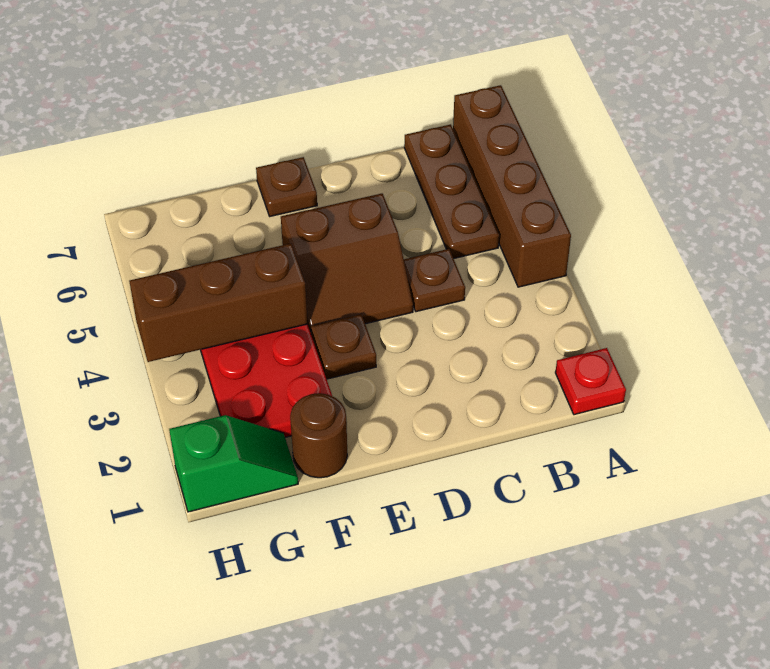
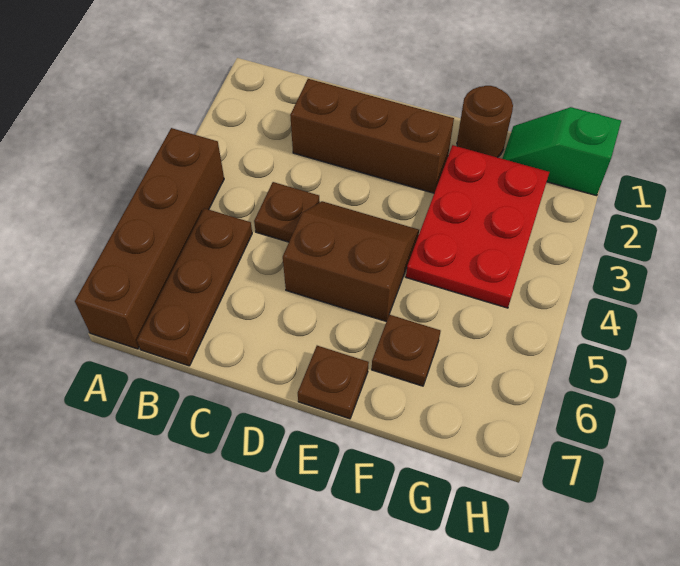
red 1x1 plate [555,348,626,415] -> none
brown 1x1 plate [311,314,376,379] -> brown 1x1 plate moved to [372,315,440,386]
brown 1x3 brick [129,244,308,362] -> brown 1x3 brick moved to [290,79,454,193]

